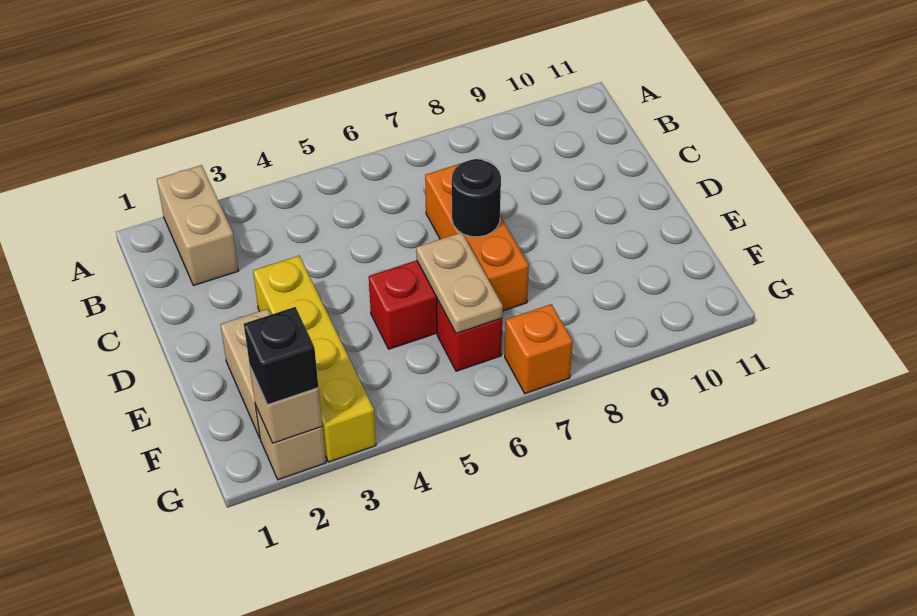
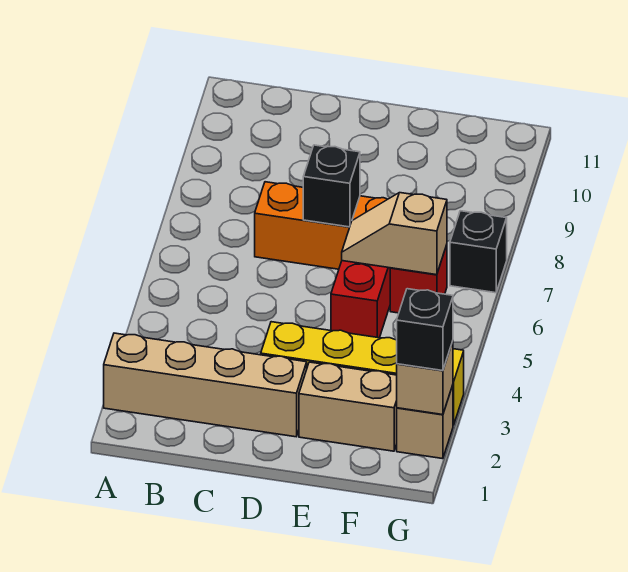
tan 1x2 brick [157,165,239,286] -> tan 1x4 brick [104,333,307,437]
black 1x1 round brick [452,159,501,237] -> black 1x1 brick [303,145,360,227]
tan 1x2 plate [416,232,503,333] -> tan 1x2 slope [342,193,447,275]
orange 1x1 brick [505,304,573,394] -> black 1x1 brick [450,211,507,293]

